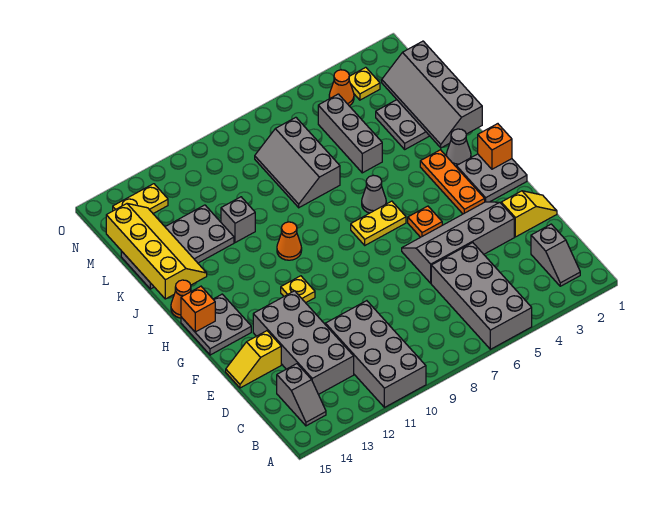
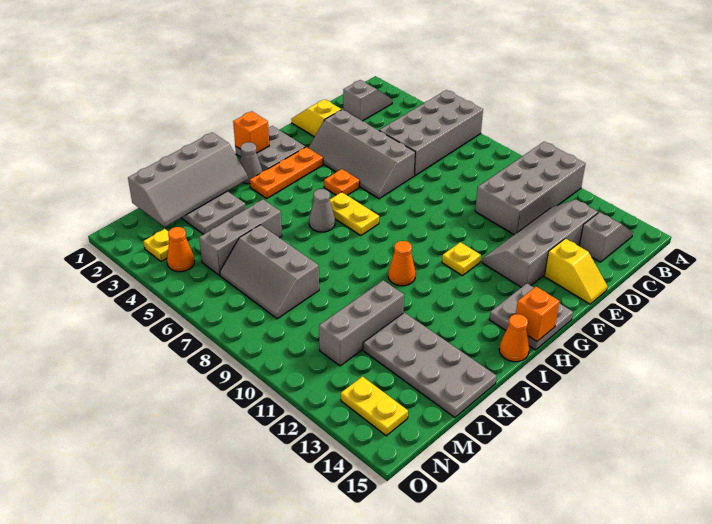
grey 2x4 brick [253,291,354,394] -> grey 2x4 slope [482,200,598,287]
yellow 2x4 slope [106,203,207,299] -> none
grey 2x3 slope [255,117,340,208] -> grey 2x3 slope turned to [220,225,319,319]
grey 1x1 brick [221,197,255,243] -> grey 1x3 brick [319,280,404,366]

